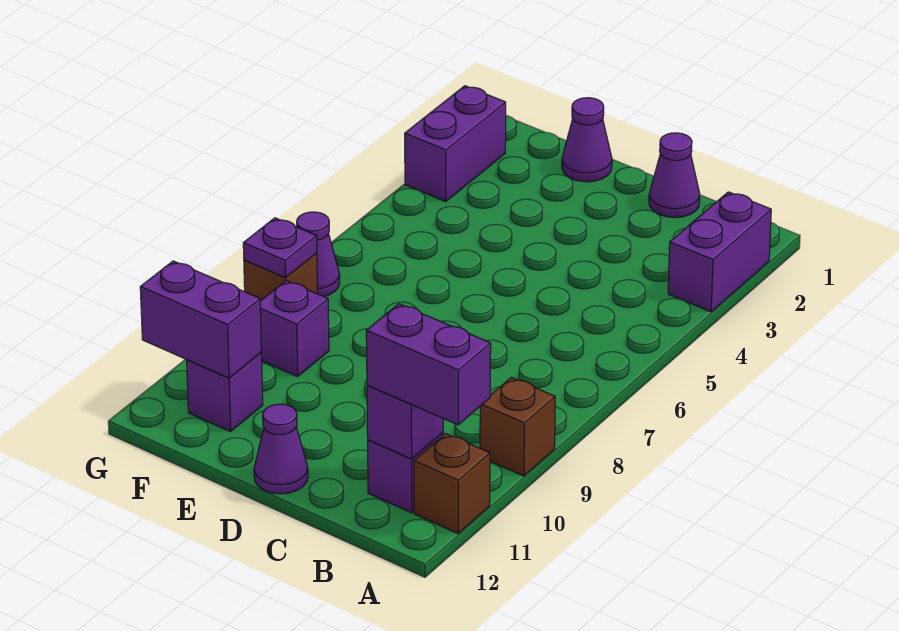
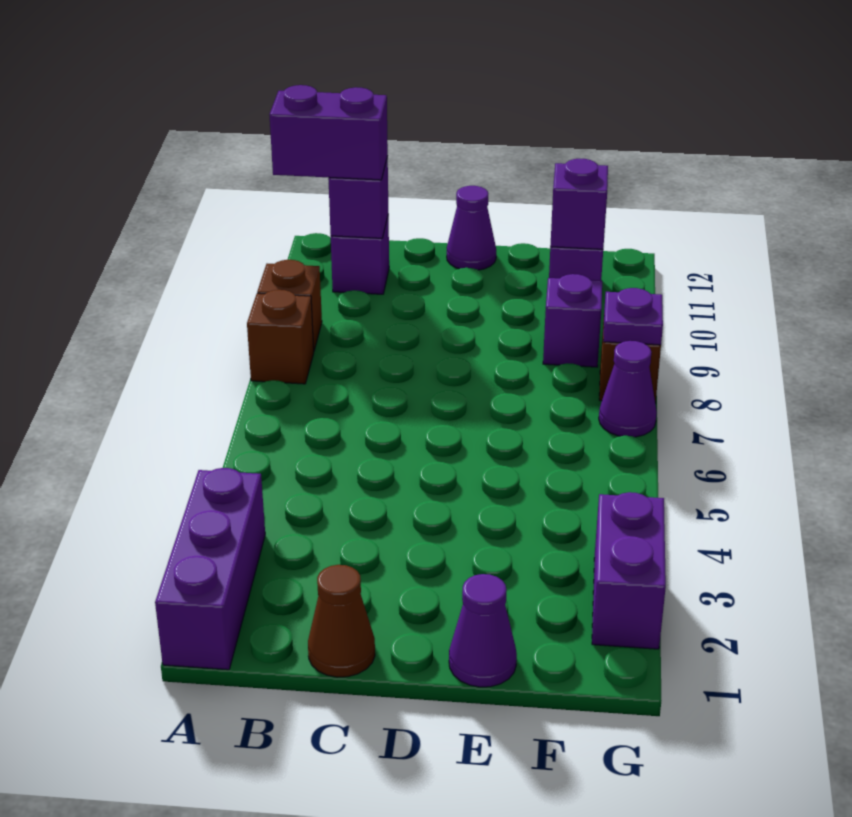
purple 1x2 brick [668,192,771,312] -> purple 1x3 brick [155,468,265,670]
brown 1x1 brick [414,434,490,533] -> brown 1x1 brick moved to [247,290,314,384]
purple 1x1 cone [649,133,700,218] -> brown 1x1 cone [308,565,375,677]
purple 1x2 brick [140,261,261,378] -> purple 1x1 brick [550,158,608,249]

